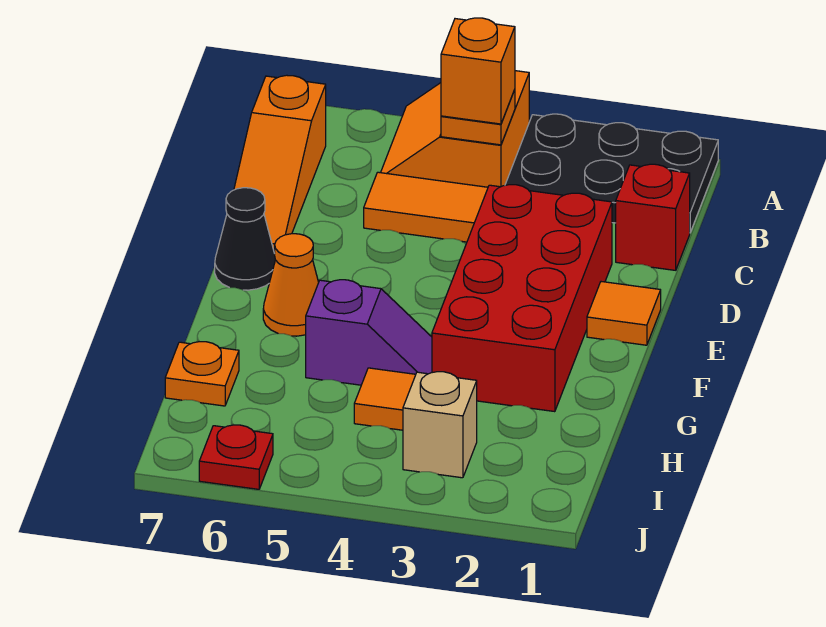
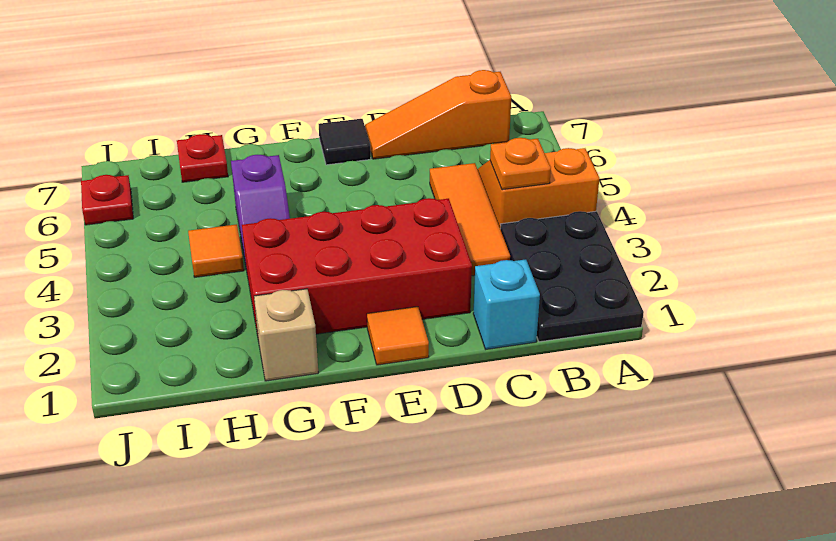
orange 1x1 brick [441,18,515,124] -> none
red 1x1 brick [616,164,690,270] -> cyan 1x1 brick [473,259,540,349]
black 1x1 cone [215,188,275,290] -> black 1x1 tile [319,119,371,165]
orange 1x1 cone [263,234,319,336] -> none
orange 1x1 plate [165,342,239,406] -> red 1x1 plate [177,134,228,182]
tan 1x1 brick [403,372,477,478] -> tan 1x1 brick moved to [254,289,318,381]

